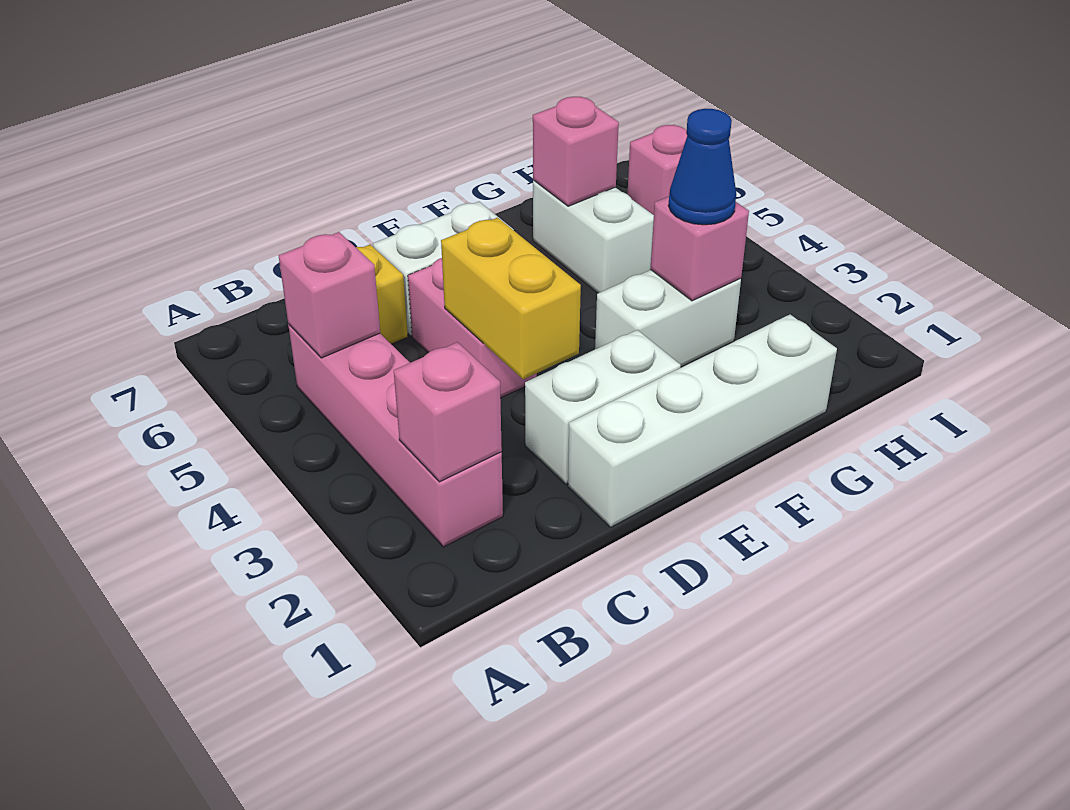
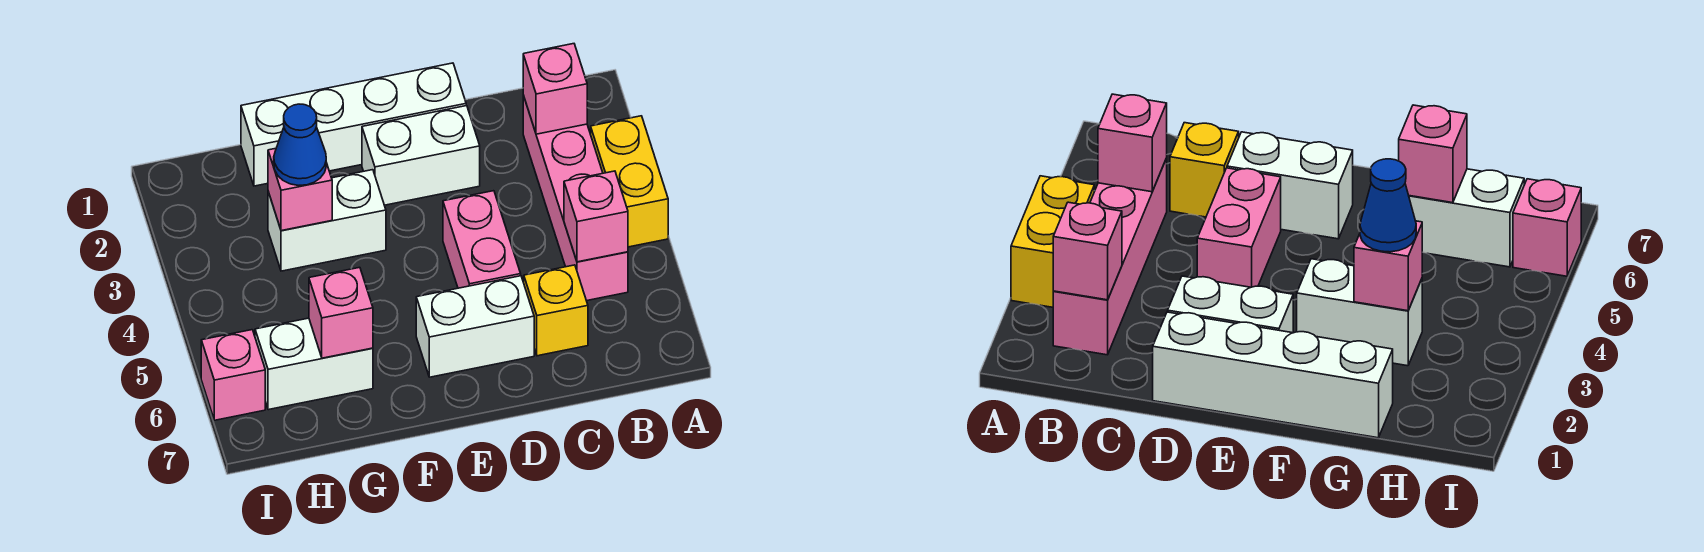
yellow 1x2 brick [441,218,581,379] -> yellow 1x2 brick moved to [591,116,668,247]
white 1x2 brick [533,180,654,293] -> white 1x2 brick turned to [255,318,373,410]

